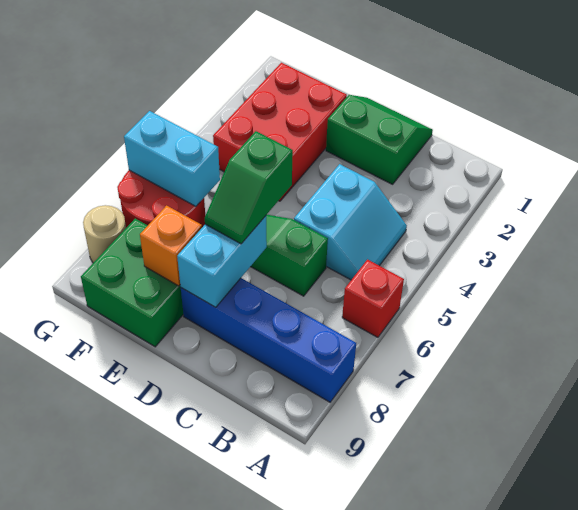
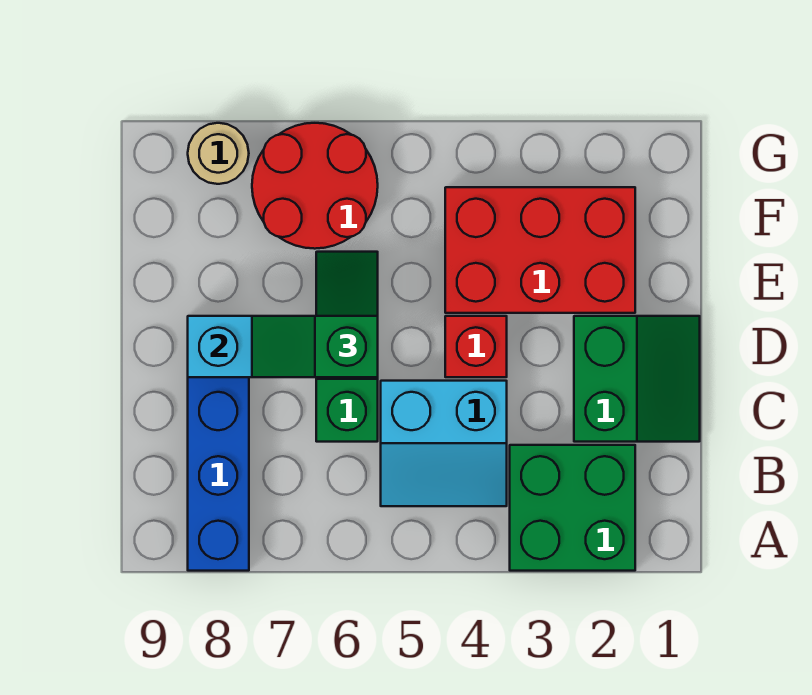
red 1x1 brick [342,260,404,337] -> red 1x1 brick moved to [445,316,507,377]
green 2x2 brick [81,219,183,347] -> green 2x2 brick moved to [510,445,635,571]
orange 1x1 brick [140,206,202,286] -> none
cyan 1x2 brick [124,111,220,206] -> none

